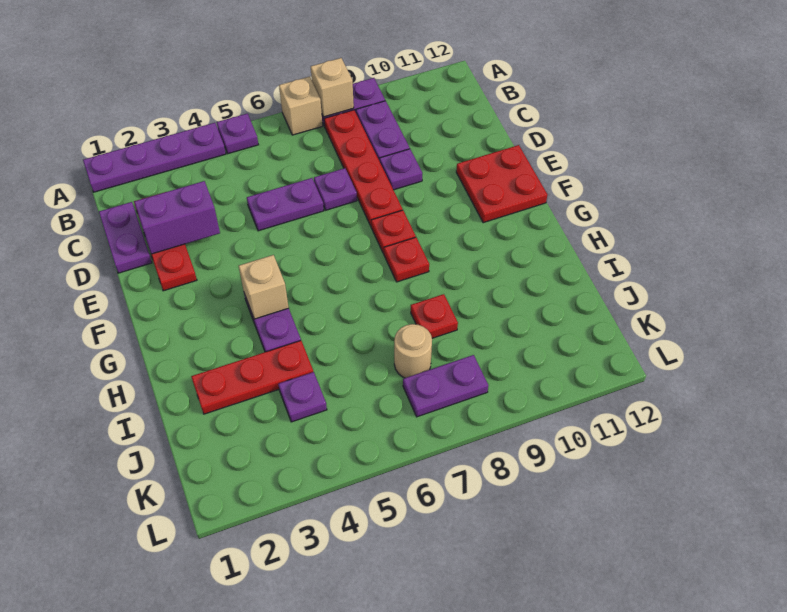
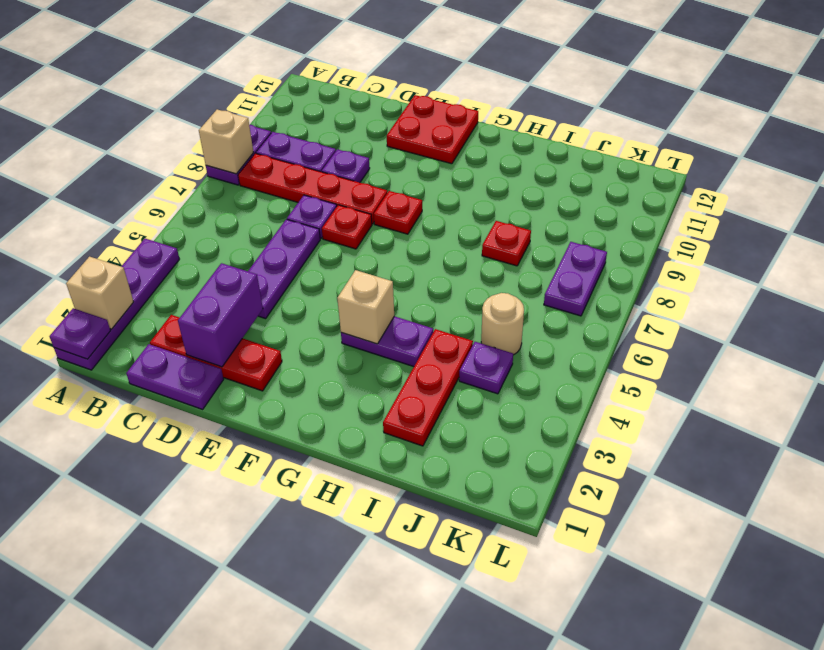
purple 1x1 plate [217,114,258,154] -> purple 1x1 plate moved to [50,308,110,359]
tan 1x1 brick [279,77,323,135] -> tan 1x1 brick moved to [66,257,134,329]
purple 1x2 plate [247,178,324,231] -> purple 1x3 plate [248,219,320,319]
red 1x1 plate [384,237,429,282] -> red 1x1 plate moved to [322,205,372,249]
tan 1x1 round brick [394,324,432,378] -> tan 1x1 round brick moved to [481,293,524,355]

